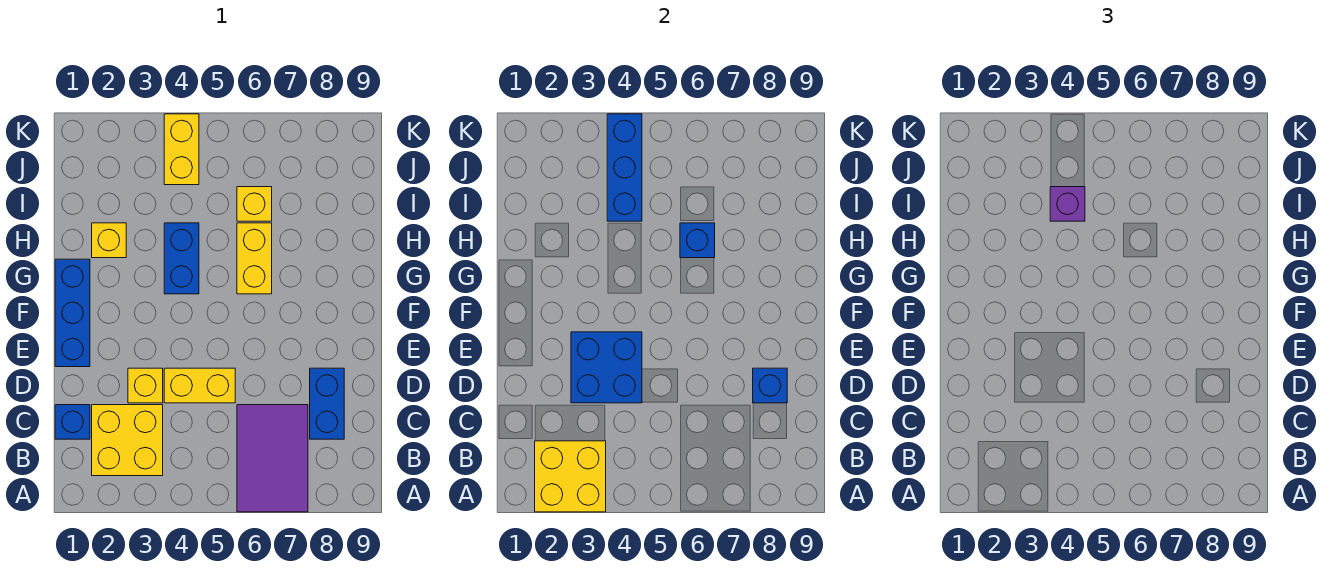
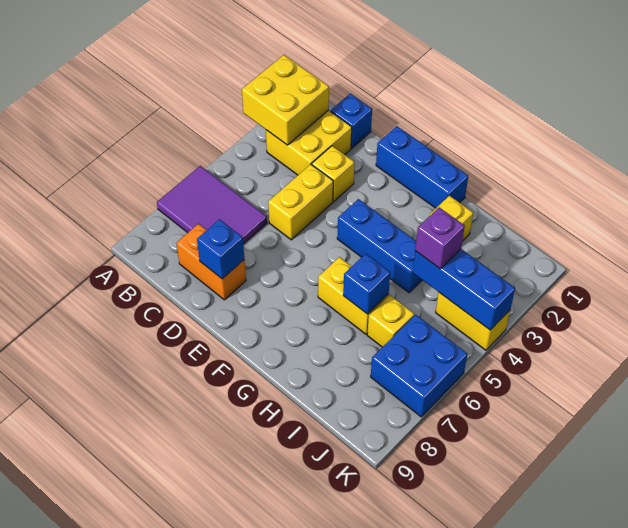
blue 1x2 brick [310,368,344,439] -> orange 1x2 brick [176,224,246,300]
blue 2x2 brick [571,332,642,403] -> blue 2x2 brick moved to [371,315,467,417]
blue 1x2 brick [164,223,199,294] -> blue 1x3 brick [337,199,422,293]

